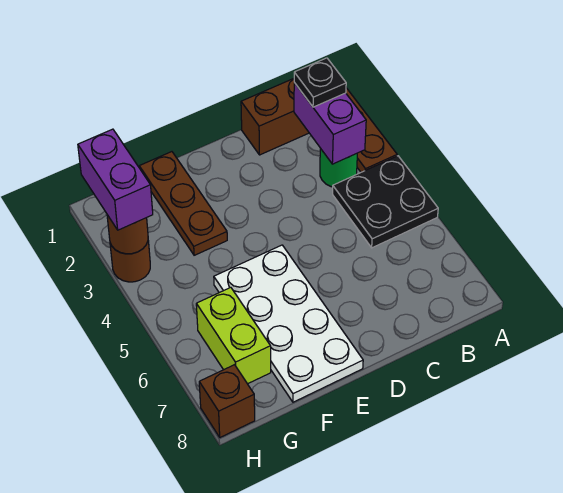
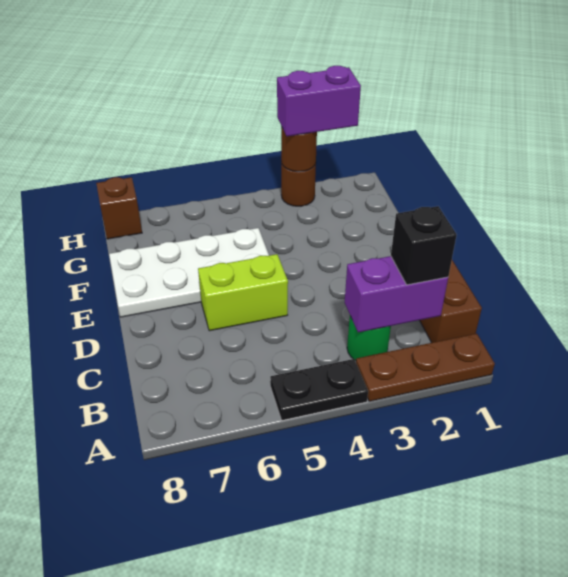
black 2x2 plate [333,156,438,248] -> black 1x2 plate [270,359,368,420]
black 1x1 plate [294,58,346,107] -> black 1x1 brick [391,206,457,285]
brown 1x3 plate [139,152,227,255] -> none
lime 1x2 brick [196,287,271,384] -> lime 1x2 brick moved to [198,254,288,331]

